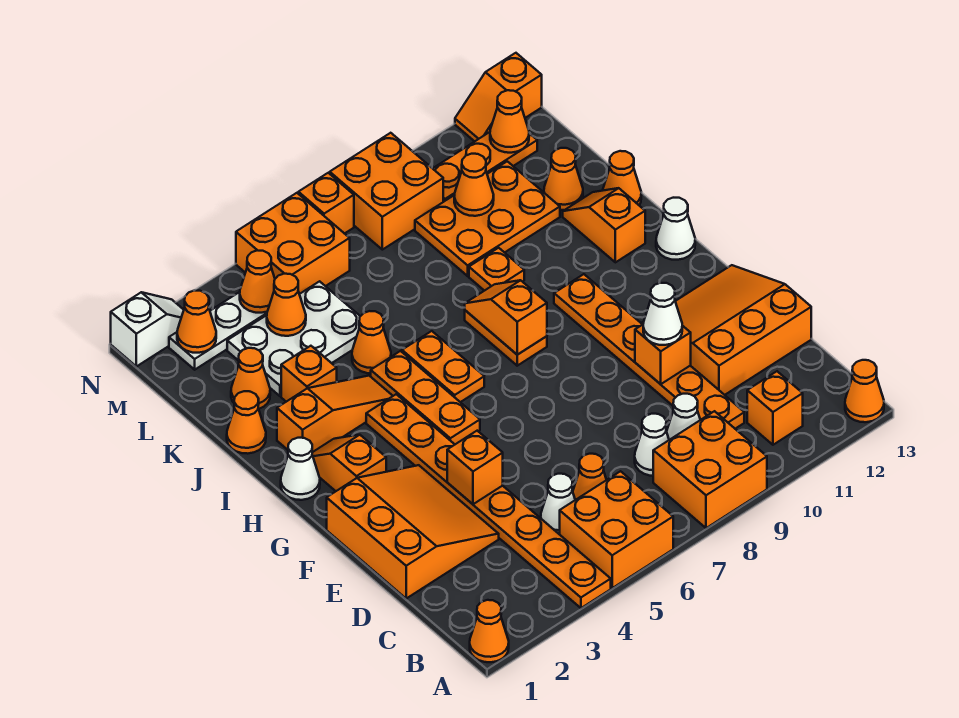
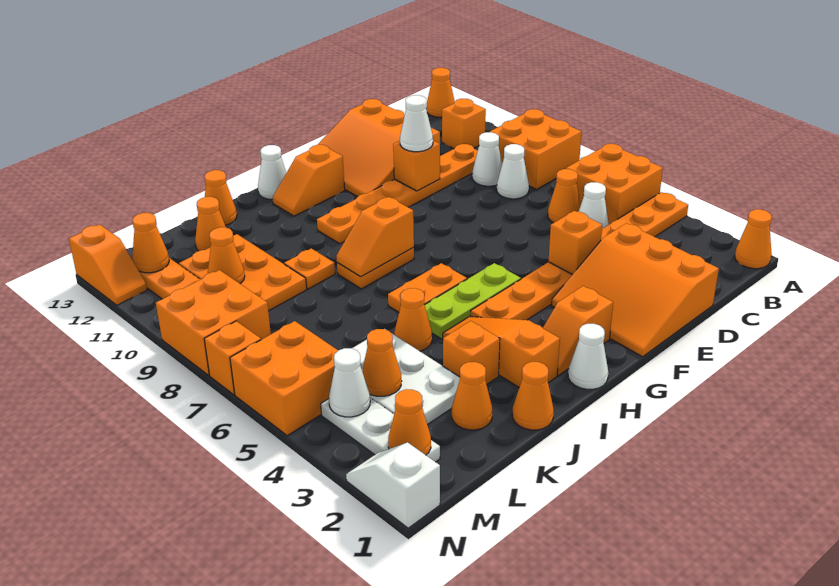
orange 3x3 slope [327,465,499,598] -> orange 3x3 slope turned to [552,223,719,357]
orange 1x3 plate [371,351,480,444] -> lime 1x3 plate [425,263,521,339]
orange 1x2 slope [563,188,645,262] -> orange 1x2 slope moved to [273,145,345,216]
orange 1x1 cone [240,250,275,313] -> white 1x1 cone [329,348,370,417]

